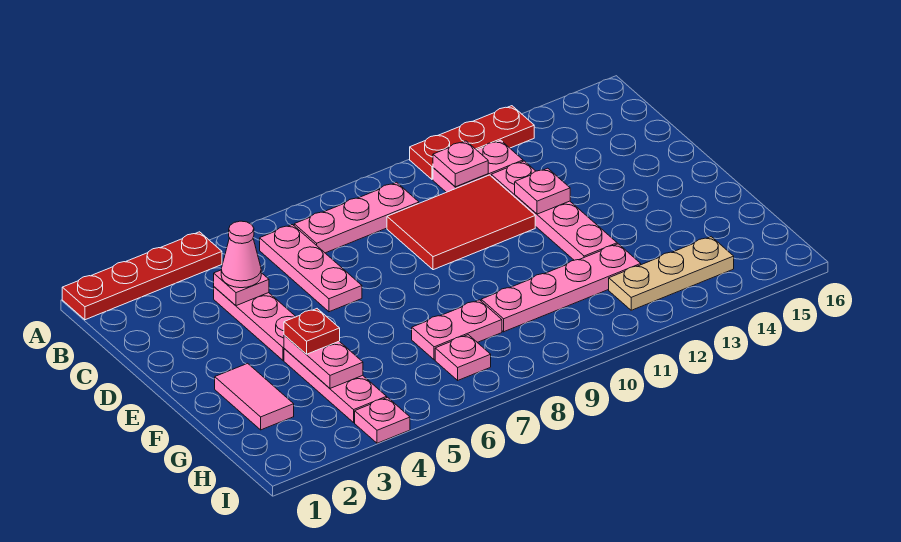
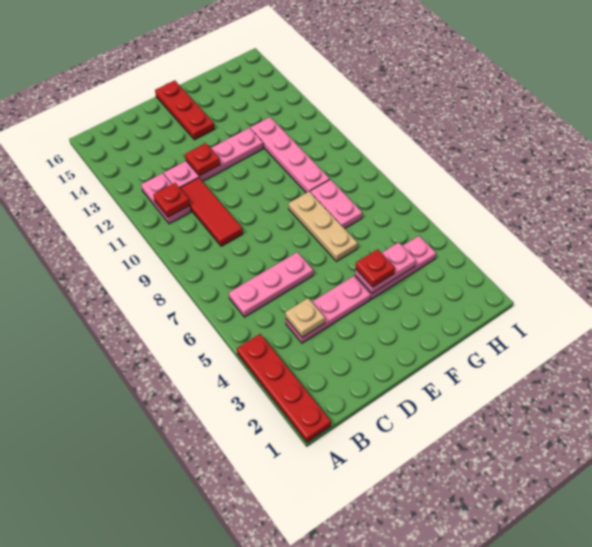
red 1x3 plate [410,106,534,179] -> red 1x3 plate moved to [155,80,214,140]
pink 1x3 plate [294,182,419,253] -> none
pink 1x1 plate [433,141,488,187] -> red 1x1 plate [153,183,190,217]
pink 1x1 plate [214,270,269,306] -> tan 1x1 plate [285,298,325,337]
pink 1x1 cone [221,221,261,288] -> none
red 2x3 tile [387,175,535,270] -> red 1x3 tile [180,178,243,246]
pink 1x1 plate [515,168,570,214] -> red 1x1 plate [185,143,220,176]
pink 1x2 tile [215,363,294,430] -> none
pink 1x1 plate [435,335,491,380] -> none
tan 1x3 plate [609,237,734,310] -> tan 1x3 plate moved to [289,192,358,261]
pink 1x1 plate [355,397,410,443] -> none

